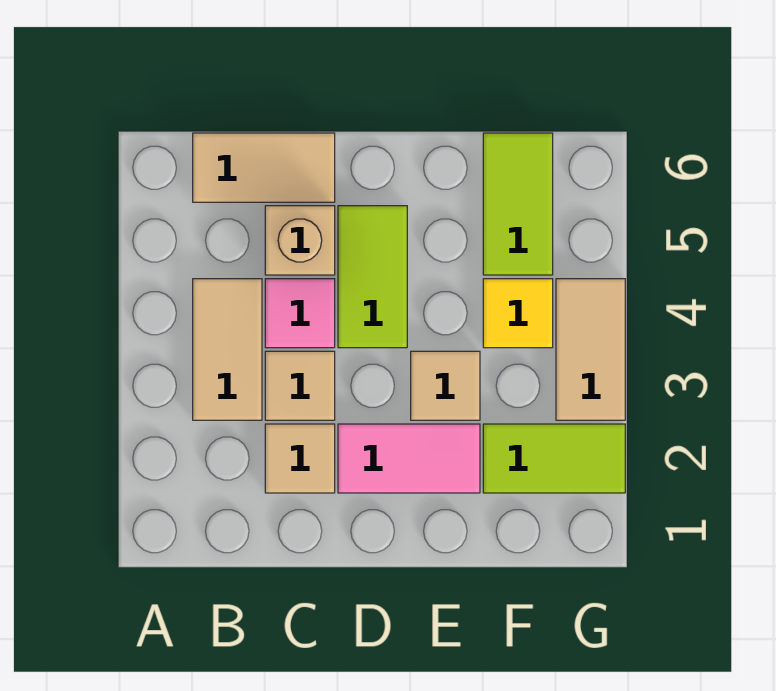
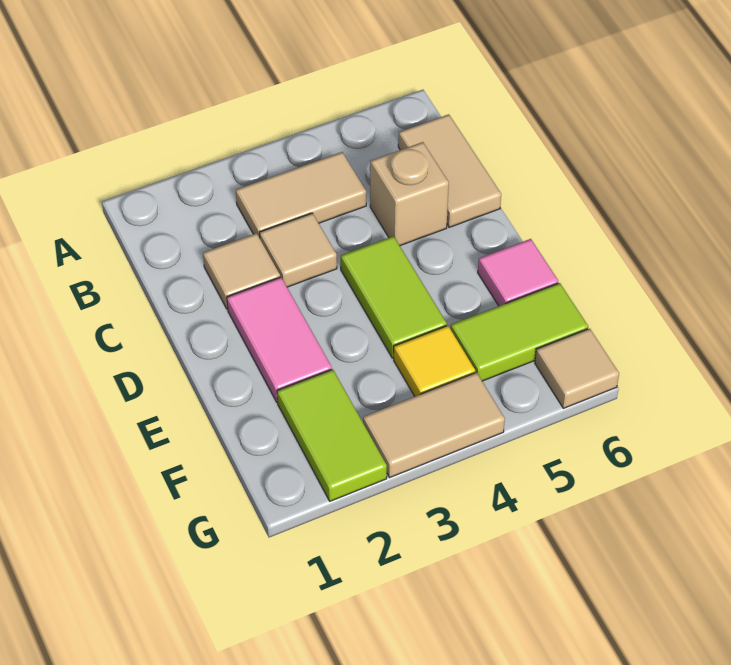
pink 1x1 tile [265,279,335,348] -> pink 1x1 tile moved to [478,239,558,306]
lime 1x2 tile [338,206,407,348] -> lime 1x2 tile turned to [341,236,447,358]
tan 1x1 tile [411,351,480,420] -> tan 1x1 tile moved to [535,329,619,408]

